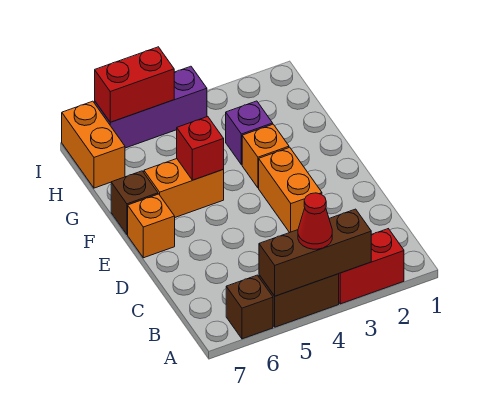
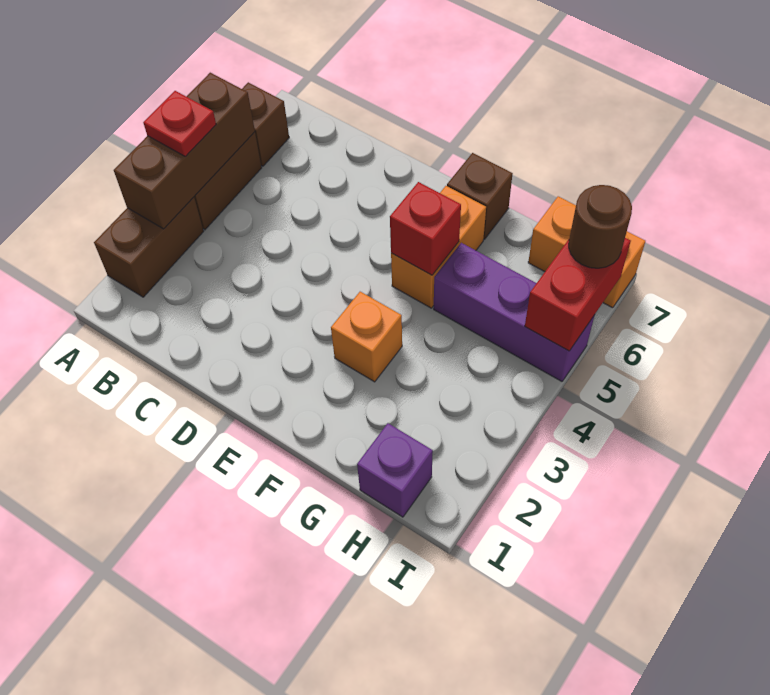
red 1x2 brick [339,229,404,304] -> brown 1x2 brick [94,197,204,297]
red 1x1 cone [298,193,332,249] -> red 1x1 plate [143,91,216,157]
orange 1x2 brick [259,147,322,233] -> none
orange 1x1 brick [128,194,175,258] -> none
purple 1x1 brick [226,101,273,165] -> purple 1x1 brick moved to [357,423,433,517]
purple 1x3 brick [95,66,207,148] -> purple 1x3 brick turned to [434,243,595,381]
none -> brown 1x1 round brick [569,185,632,268]

